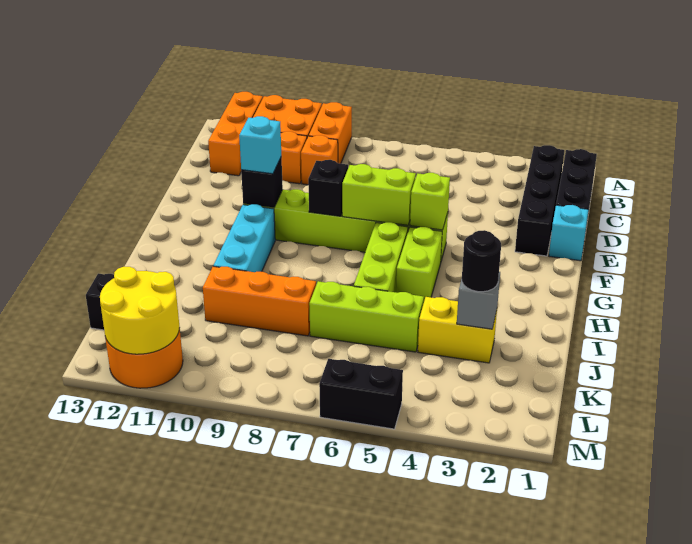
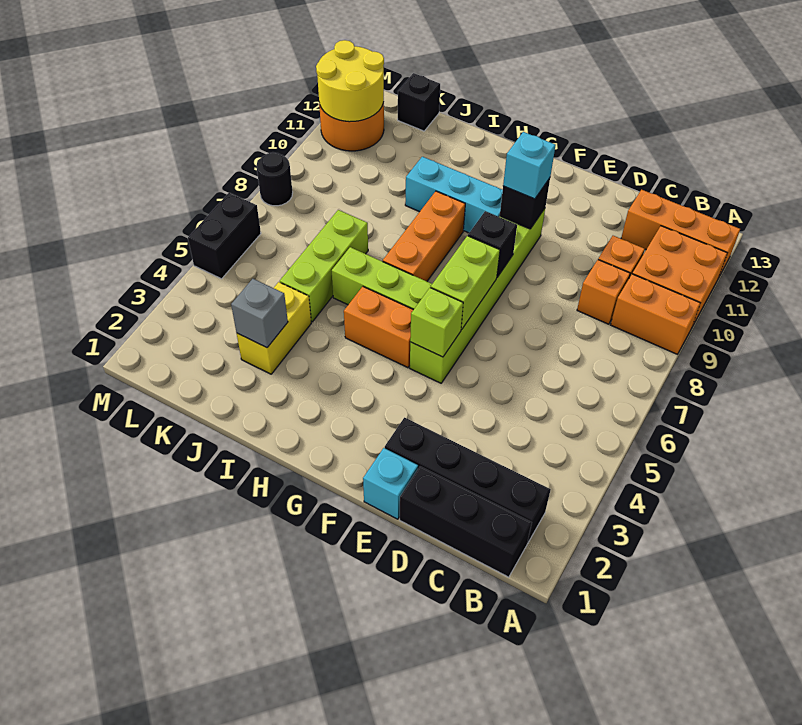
lime 1x2 brick [396,227,442,301] -> orange 1x2 brick [344,286,413,368]
black 1x1 round brick [462,230,501,292] -> black 1x1 round brick moved to [256,152,293,206]
orange 1x3 brick [203,266,316,336] -> orange 1x3 brick moved to [383,191,465,281]

